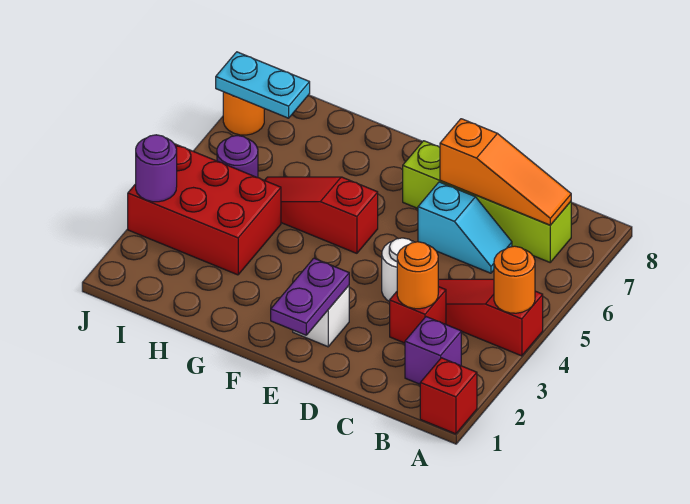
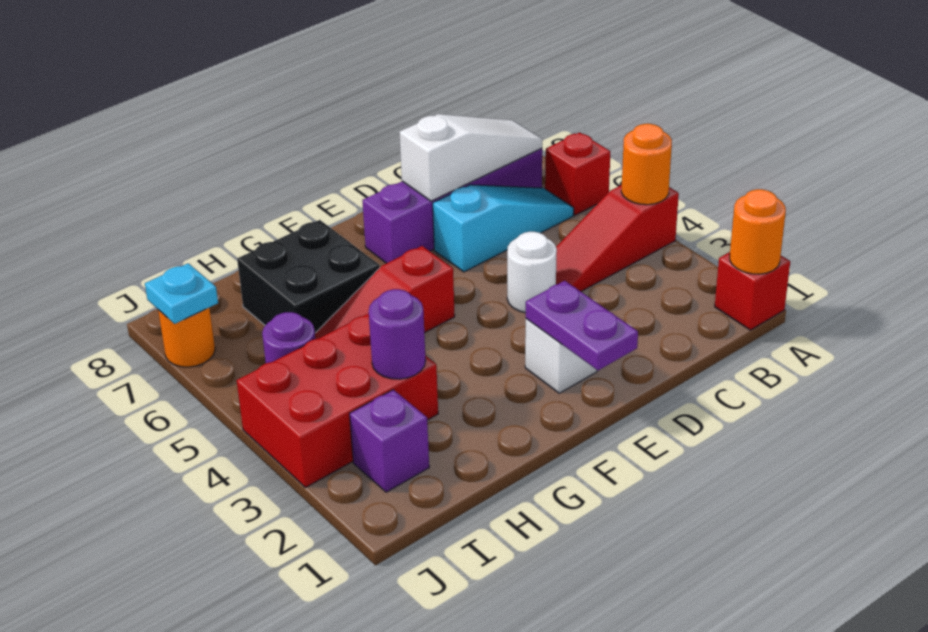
purple 1x1 brick [405,317,461,384] -> purple 1x1 brick moved to [350,390,429,492]
lime 1x4 brick [403,141,571,262] -> purple 1x4 brick [362,148,542,263]
orange 1x3 slope [440,119,571,225] -> white 1x3 slope [400,114,542,201]
red 1x1 brick [390,287,446,343] -> red 1x1 brick moved to [545,132,610,215]
orange 1x1 round brick [397,242,438,309] -> orange 1x1 round brick moved to [730,189,786,274]
cyan 1x2 slope [418,182,512,273] -> cyan 1x3 slope [433,185,574,272]
none -> black 2x2 brick [237,220,380,333]
cyan 1x2 plate [216,52,310,118] -> cyan 1x1 plate [145,263,218,324]
purple 1x1 round brick [136,135,177,202] -> purple 1x1 round brick moved to [369,289,426,379]

